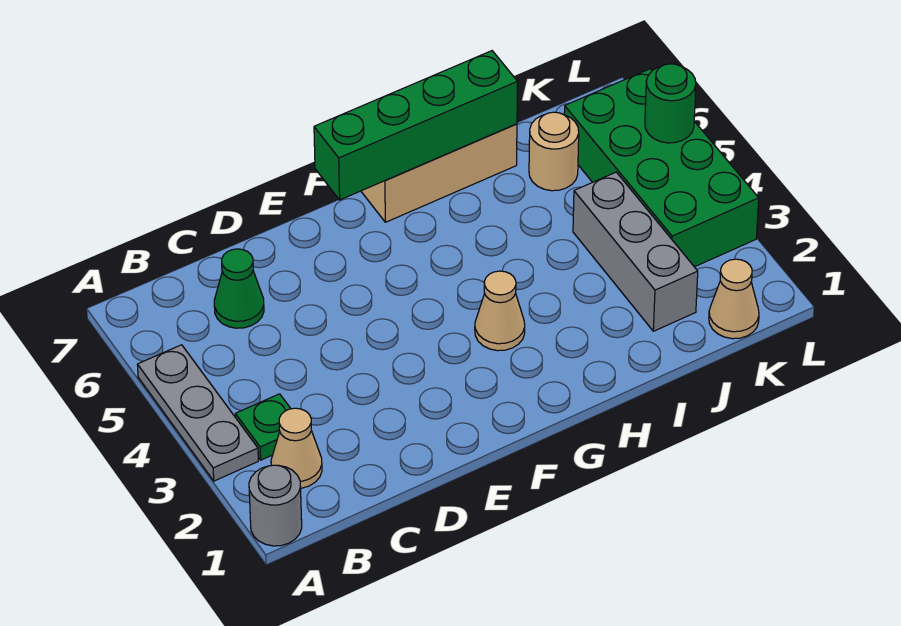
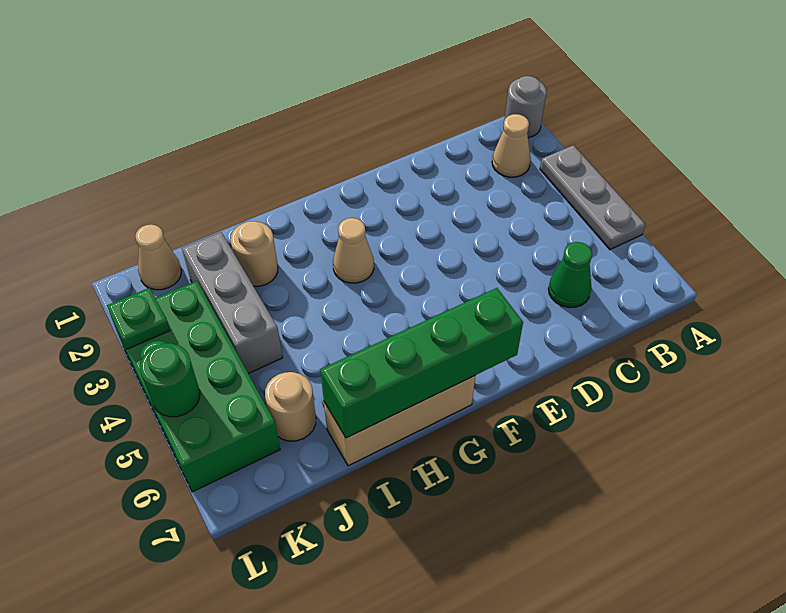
green 1x1 plate [235,394,291,460] -> green 1x1 plate moved to [107,288,170,349]
none -> tan 1x1 round brick [230,221,278,286]

